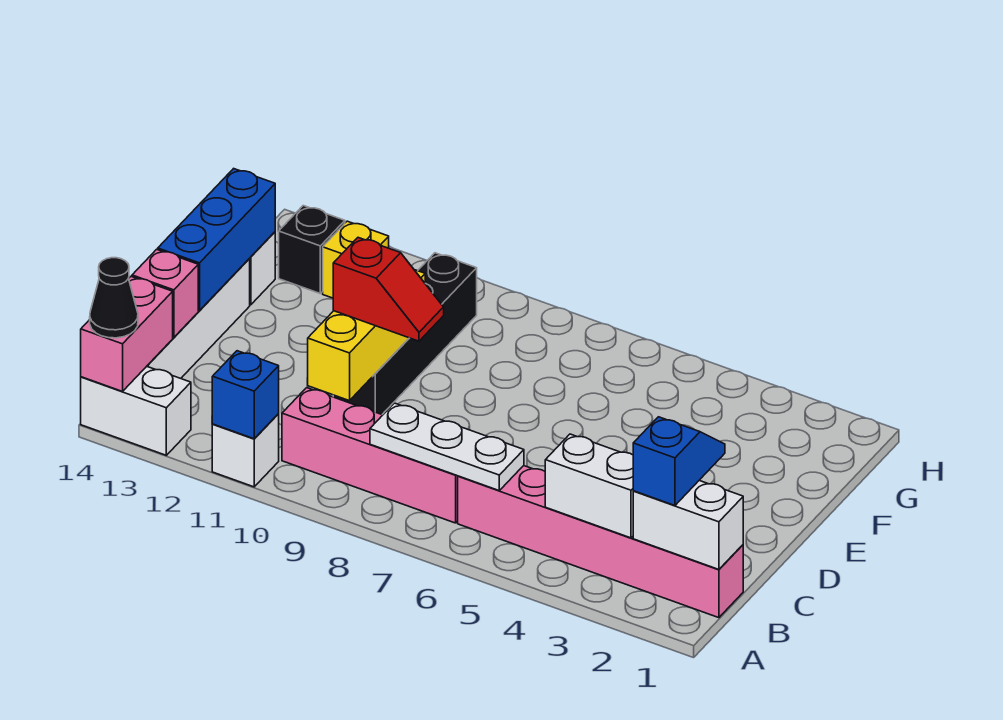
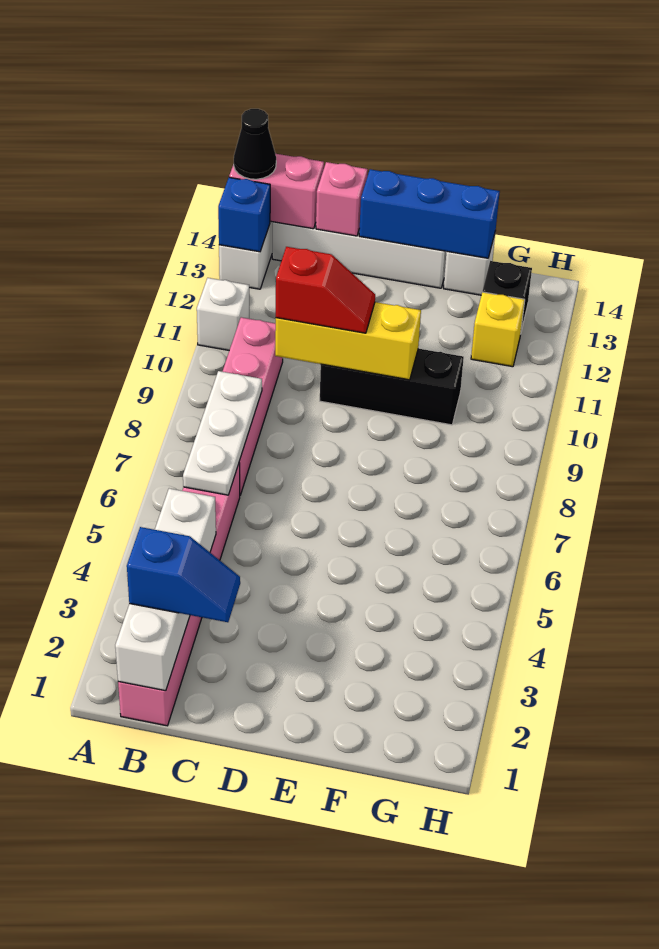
blue 1x1 brick [212,351,279,439] -> blue 1x1 brick moved to [218,177,270,252]
red 1x2 slope [333,238,444,341] -> red 1x2 slope turned to [276,247,375,333]
black 1x4 brick [333,253,477,414] -> black 1x3 brick [320,349,464,425]

